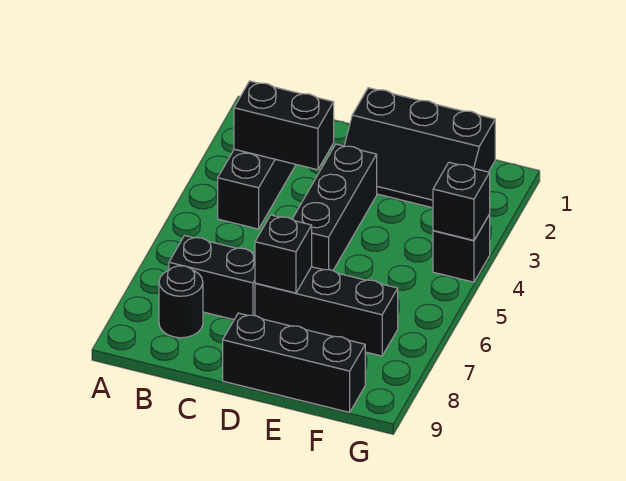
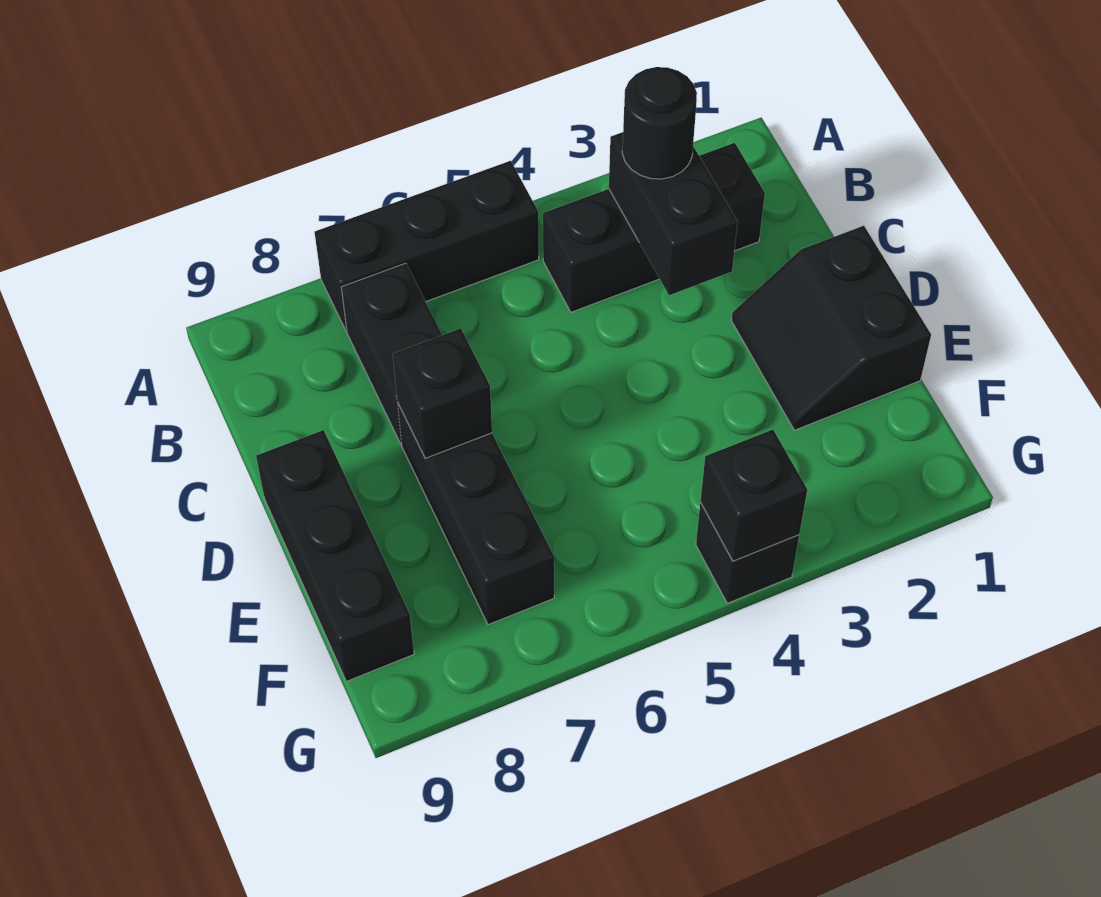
black 1x1 round brick [159,266,203,338] -> black 1x1 round brick moved to [622,67,697,179]
black 2x3 slope [344,88,495,208] -> black 2x2 slope [732,226,931,430]
black 1x3 brick [292,144,377,270] -> black 1x3 brick moved to [315,161,539,331]

